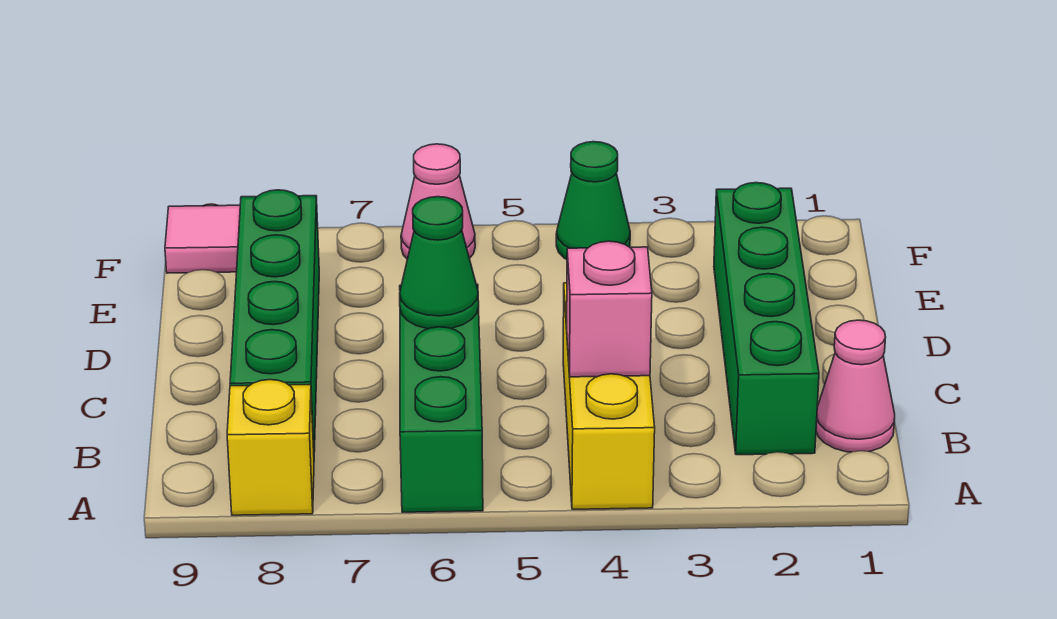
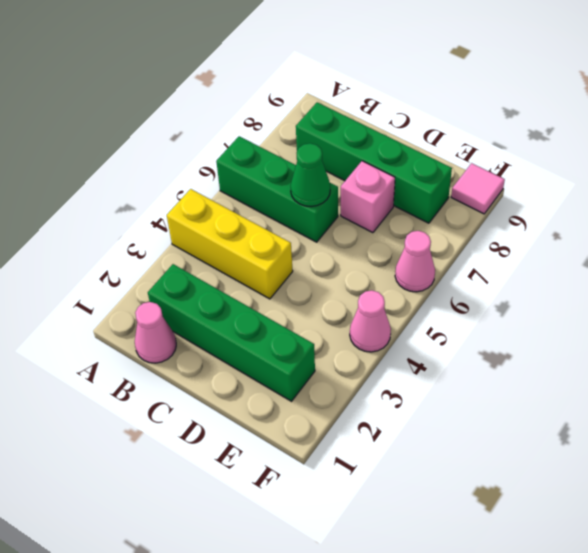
yellow 1x1 brick [227,380,314,515] -> none
pink 1x1 brick [567,241,652,377] -> pink 1x1 brick moved to [341,161,395,233]
green 1x1 cone [556,142,630,259] -> pink 1x1 cone [350,290,391,352]

